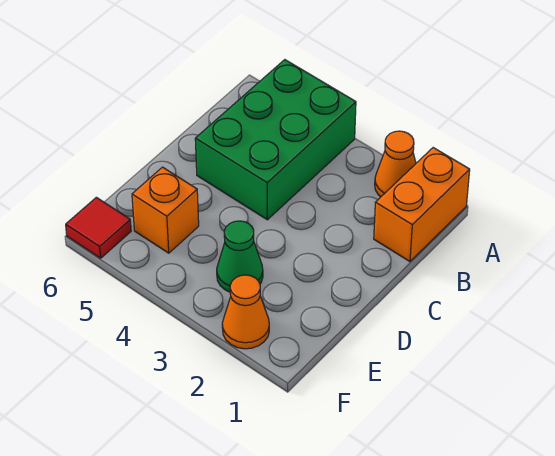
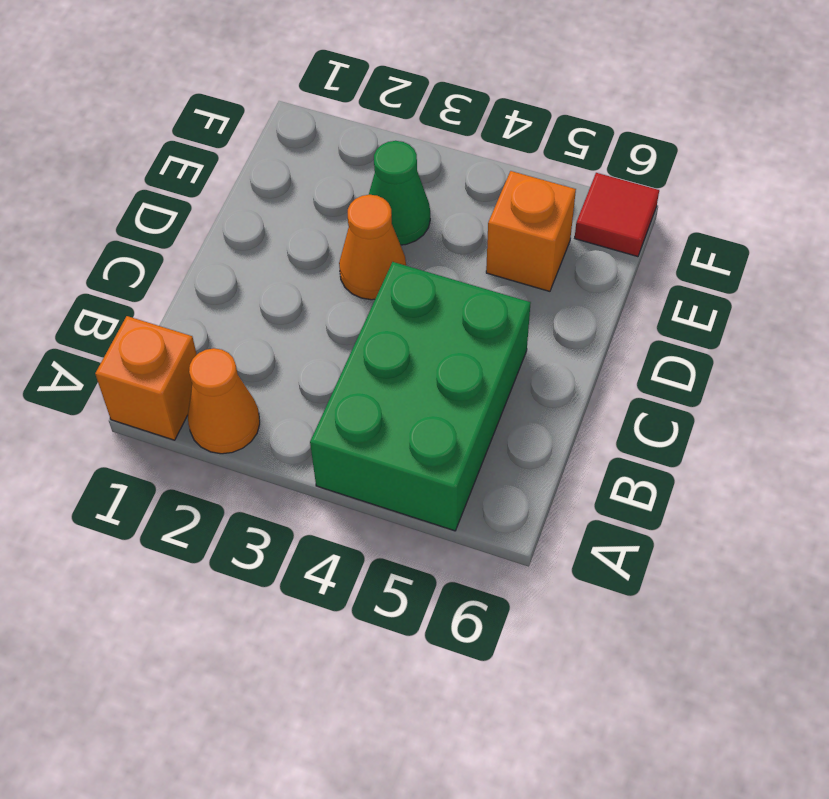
orange 1x2 brick [374,148,470,261] -> orange 1x1 brick [95,316,197,440]
orange 1x1 cone [222,275,269,349] -> orange 1x1 cone moved to [339,195,406,300]

